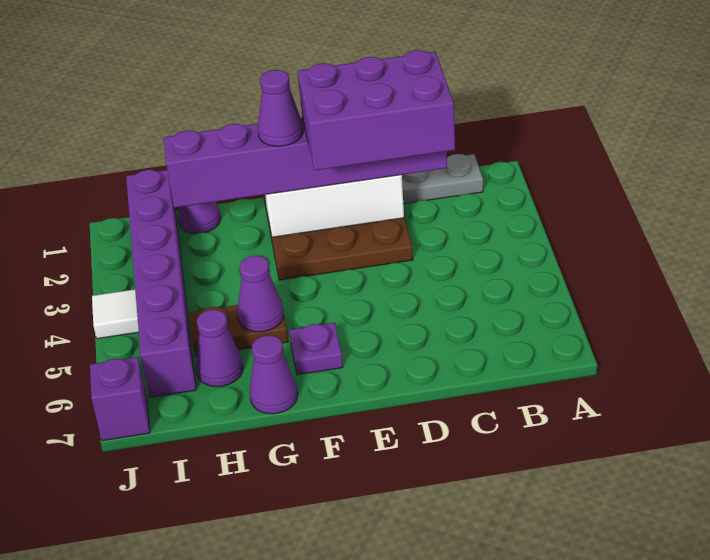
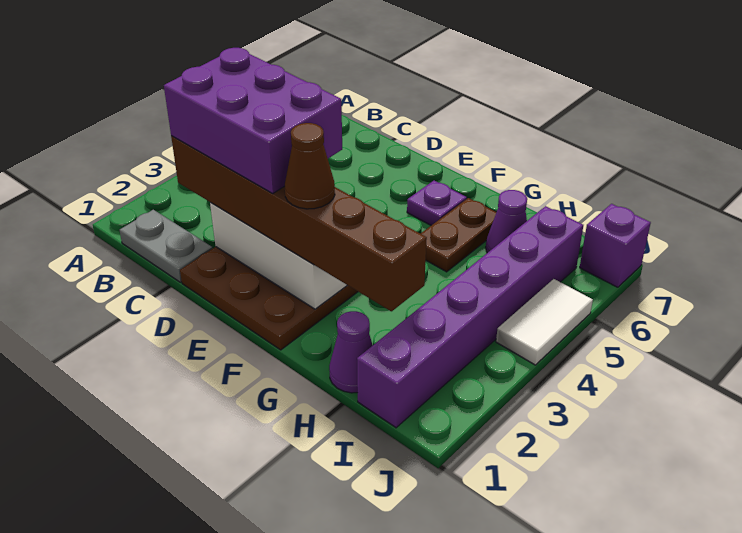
purple 1x6 brick [164,118,447,208] -> brown 1x6 brick [171,136,427,311]
purple 1x1 cone [258,70,303,146] -> brown 1x1 cone [285,123,335,209]
brown 1x2 plate [189,299,288,356] -> brown 1x2 plate turned to [421,198,497,272]
purple 1x1 cone [237,256,284,332] -> none
purple 1x1 cone [250,335,298,414] -> none
white 1x1 tile [92,289,139,339] -> white 1x2 tile [496,279,593,365]

